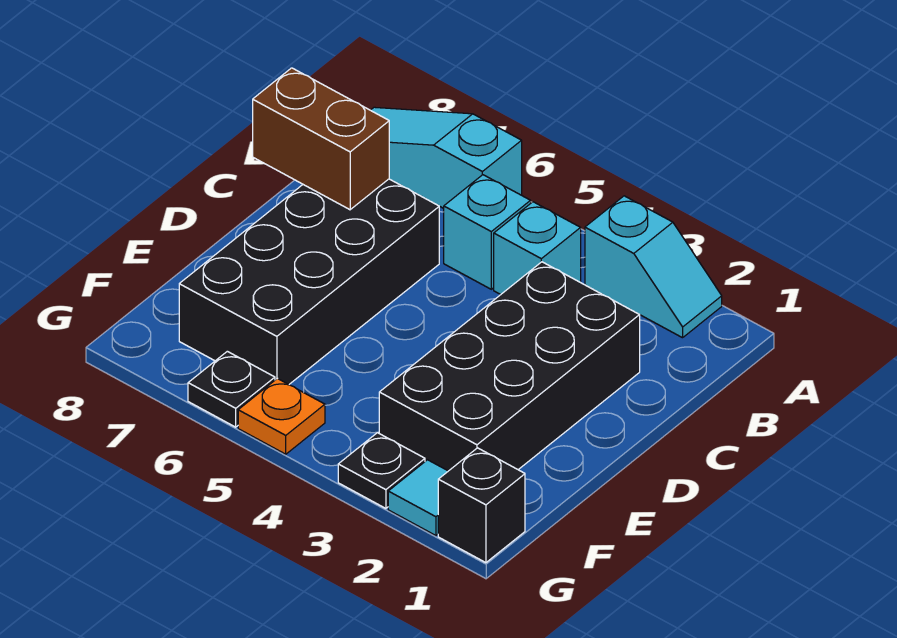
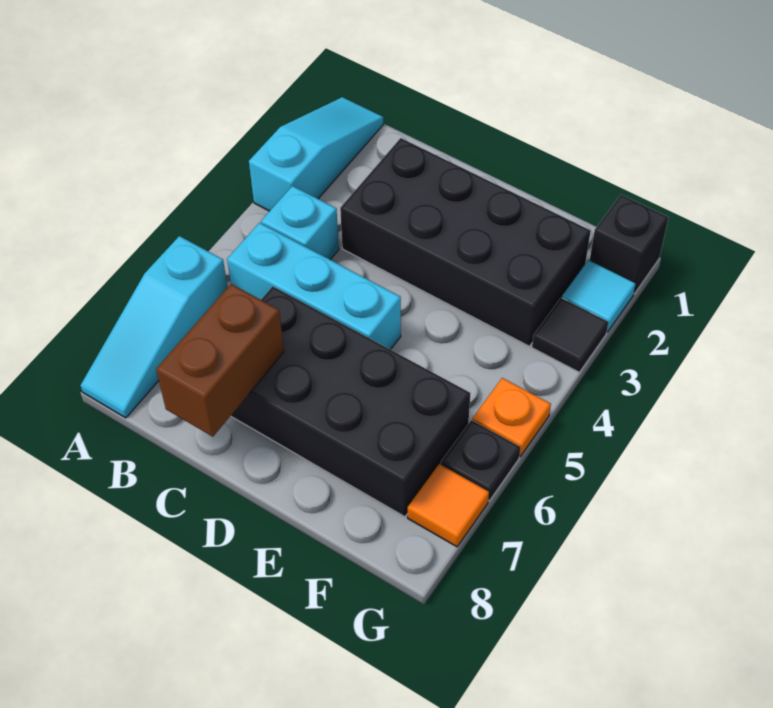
cyan 1x2 slope [585,196,722,338] -> cyan 1x3 slope [249,97,383,211]
cyan 1x1 brick [444,175,531,289] -> cyan 1x3 brick [227,223,401,350]
black 1x1 plate [338,433,425,508] -> black 1x1 tile [532,298,608,372]
none -> orange 1x1 tile [408,464,489,547]

